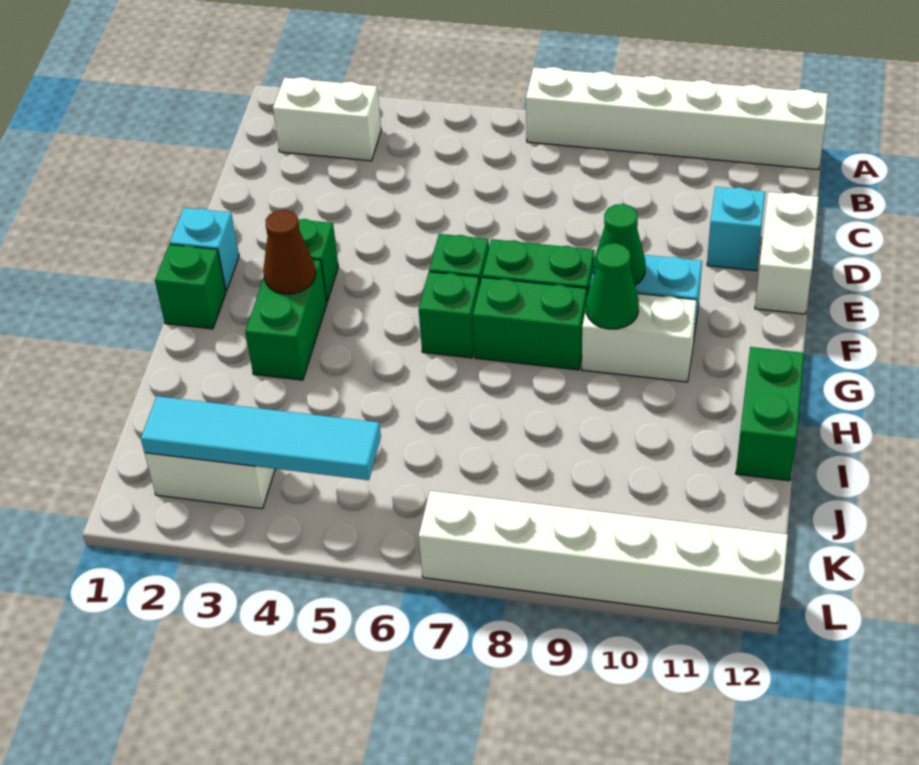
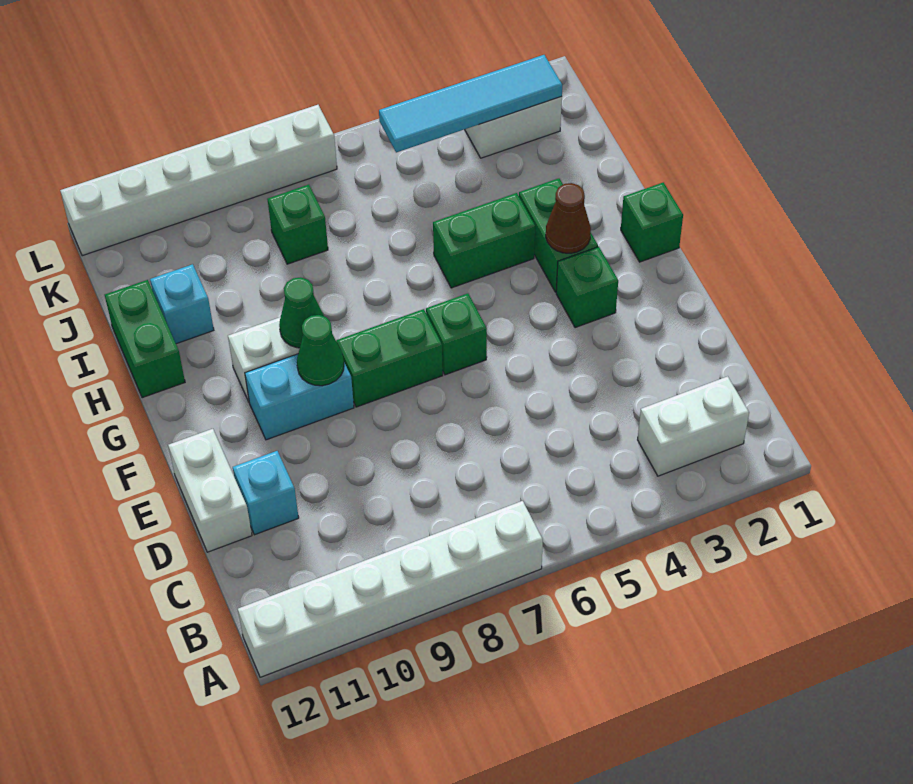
cyan 1x1 brick [170,208,239,291] -> cyan 1x1 brick moved to [150,264,214,344]
green 1x1 brick [419,272,480,358] -> green 1x1 brick moved to [268,185,328,264]
green 1x2 brick [473,277,587,370] -> green 1x2 brick moved to [433,193,535,288]

